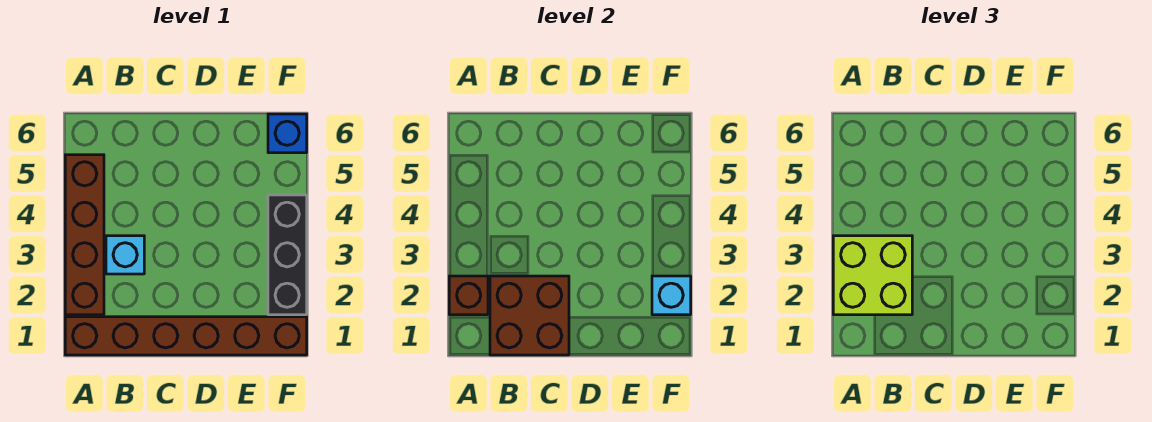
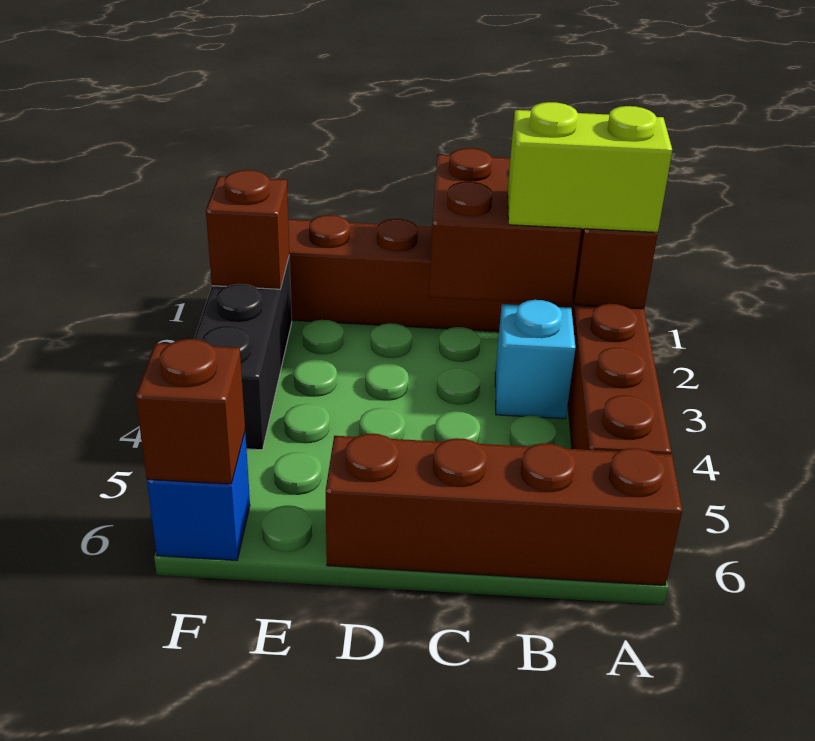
lime 2x2 brick [833,236,912,315] -> lime 1x2 brick [508,102,672,232]
none -> brown 1x4 brick [326,434,682,586]
cyan 1x1 brick [652,276,691,315] -> brown 1x1 brick [206,170,289,289]
none -> brown 1x1 brick [136,339,245,484]

